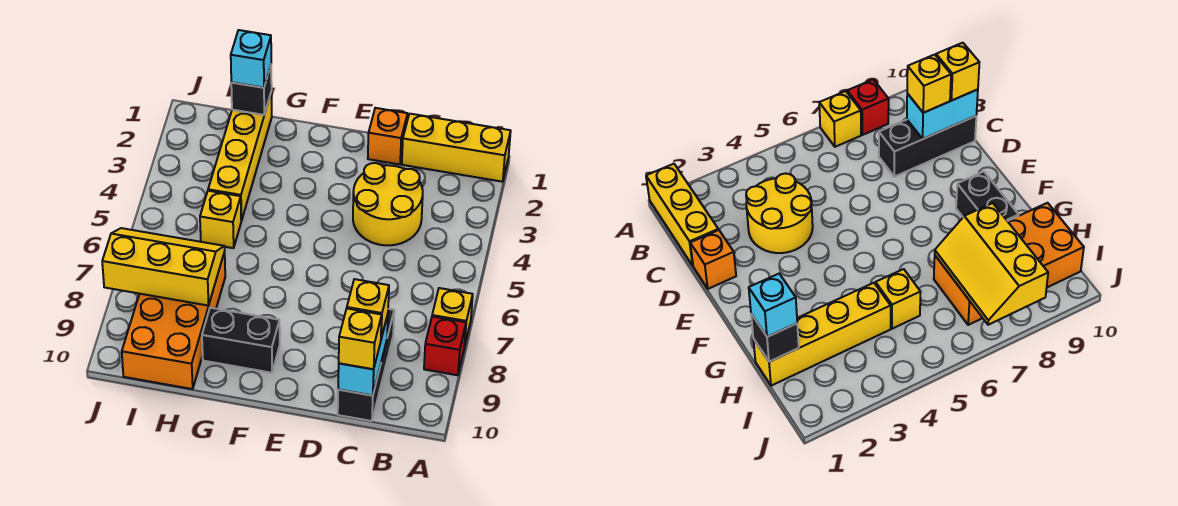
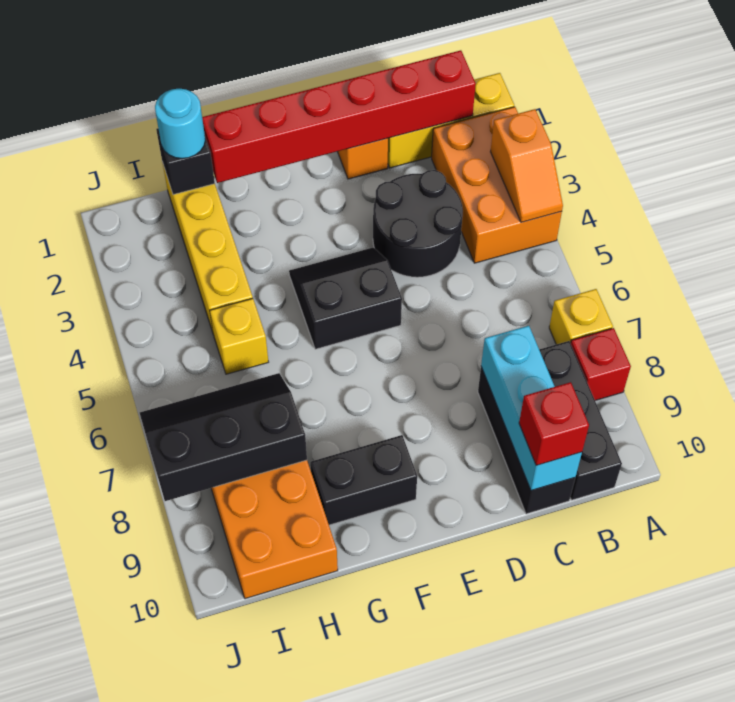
none -> orange 2x3 brick [432,107,562,263]
none -> orange 1x2 slope [491,109,563,222]
none -> red 1x6 brick [202,50,476,183]
none -> black 1x3 brick [539,341,622,500]
yellow 2x2 round brick [353,163,423,245] -> black 2x2 round brick [373,170,463,277]
cyan 1x2 brick [338,314,388,396] -> cyan 1x3 brick [481,326,582,490]
yellow 1x1 brick [347,279,389,338] -> none
yellow 1x1 brick [339,308,382,369] -> red 1x1 brick [519,382,589,465]
none -> black 2x2 slope [289,247,402,349]
cyan 1x1 brick [231,30,271,88] -> cyan 1x1 round brick [155,89,205,159]
yellow 2x3 slope [102,228,225,306] -> black 2x3 slope [140,373,307,501]

